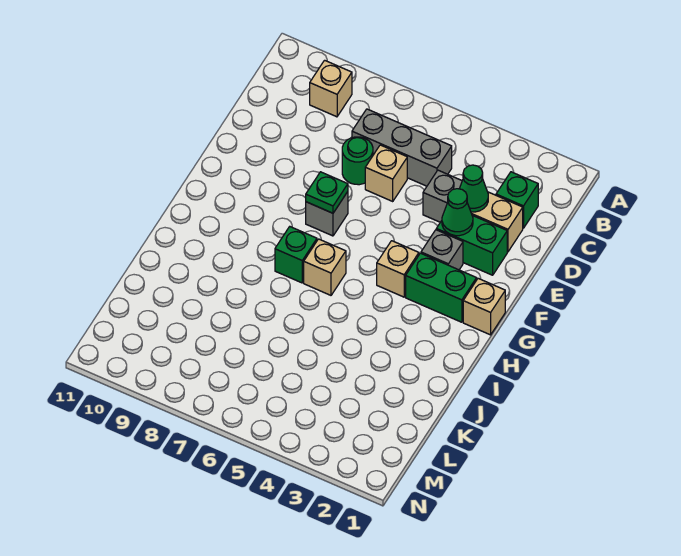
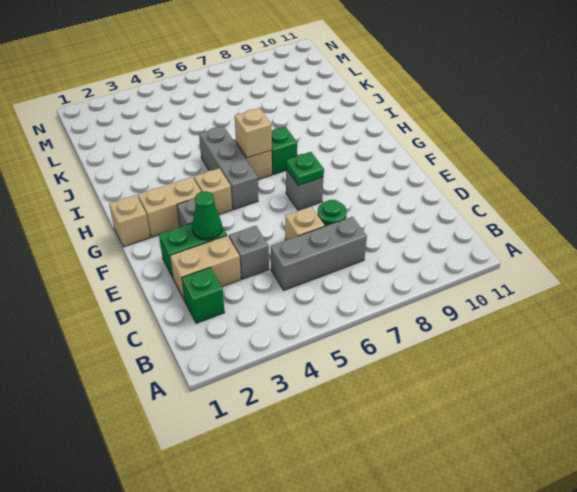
tan 1x1 brick [310,60,352,117] -> tan 1x1 brick moved to [235,108,272,158]
green 1x1 cone [459,165,488,212] -> none
green 1x2 brick [406,253,477,322] -> tan 1x2 brick [138,177,201,237]
none -> grey 1x3 brick [199,126,258,210]

